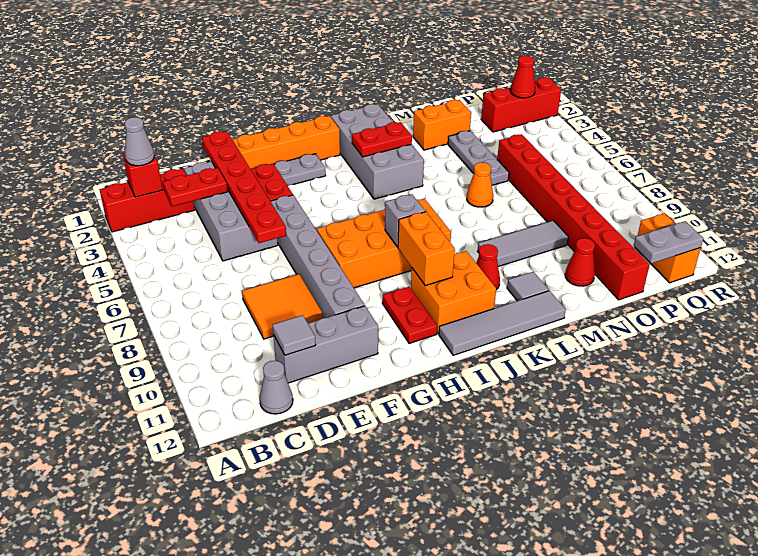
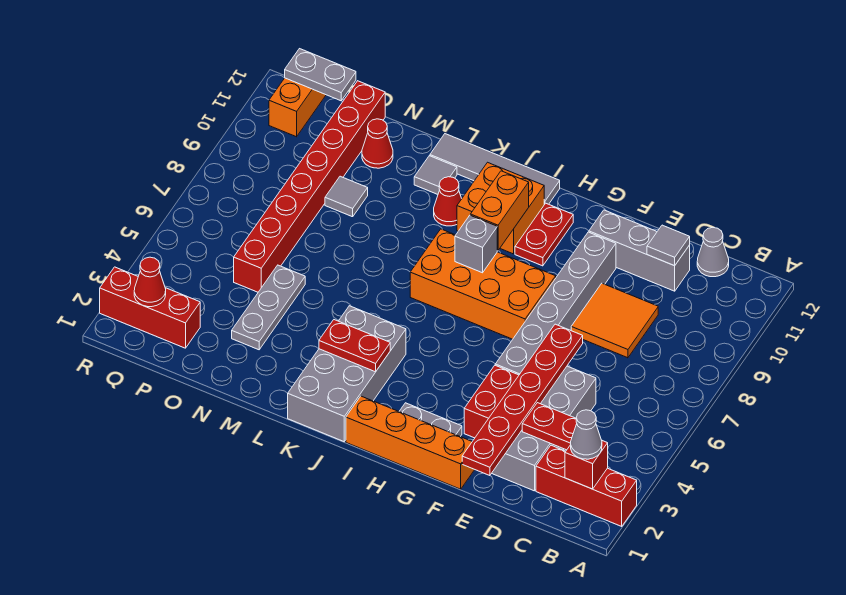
grey 1x3 tile [477,221,568,267] -> grey 1x1 tile [325,176,368,217]
orange 1x2 brick [413,100,471,150] -> none
orange 1x1 cone [467,162,493,207] -> none

